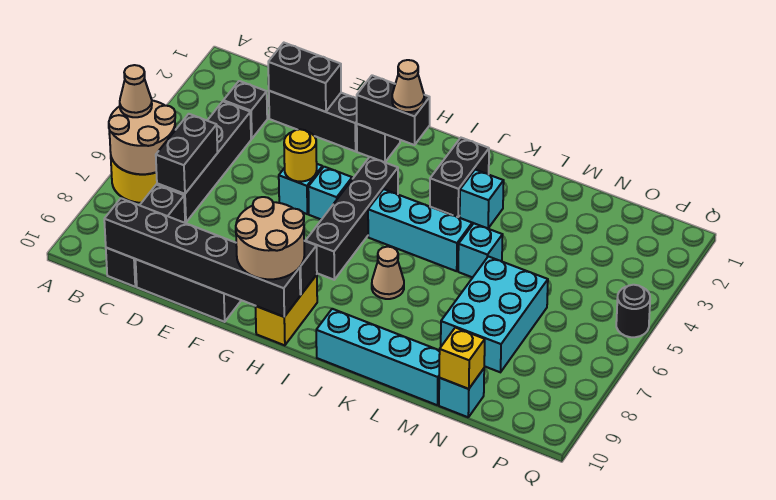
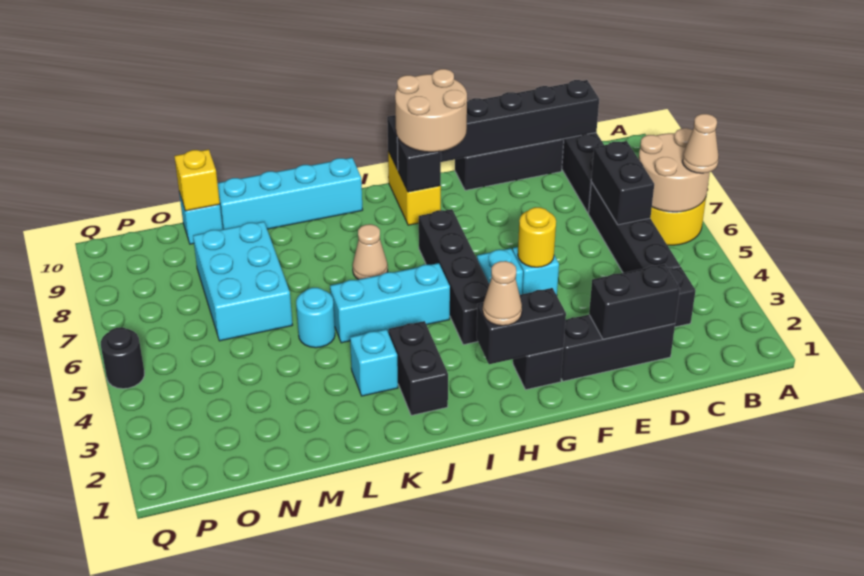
cyan 1x1 brick [458,223,503,277] -> cyan 1x1 round brick [296,288,335,348]

